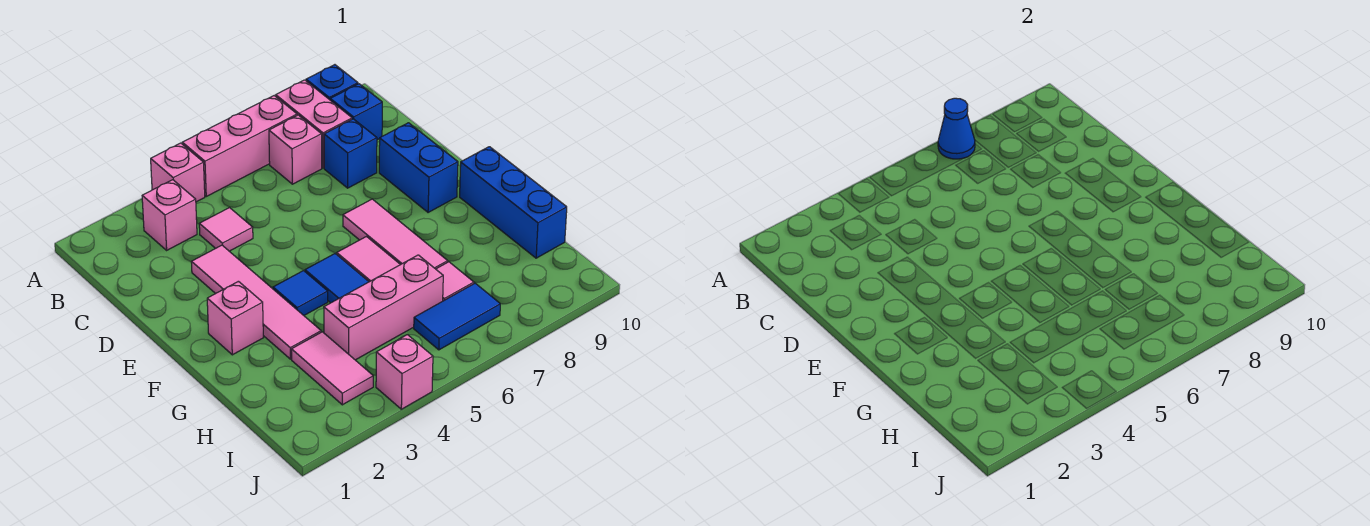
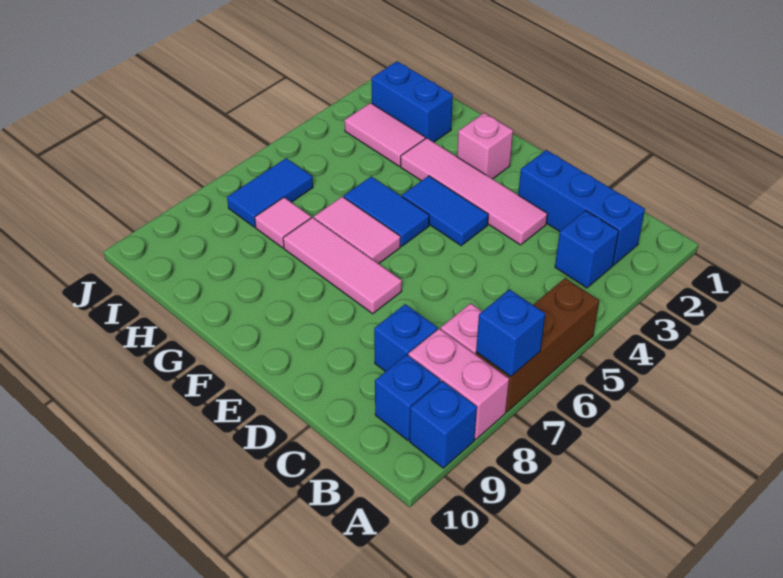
pink 1x1 brick [151,143,205,202] -> none
pink 1x3 brick [182,96,297,196] -> brown 1x3 brick [476,278,599,412]
blue 1x1 cone [938,98,975,159] -> blue 1x1 brick [476,289,545,376]
pink 1x1 brick [142,180,197,250] -> blue 1x1 brick [555,211,619,288]
pink 1x1 tile [199,208,253,251] -> none
blue 1x2 brick [379,123,458,213] -> blue 1x2 brick moved to [372,61,453,142]
blue 1x1 tile [273,271,328,315] -> blue 1x2 tile [402,176,488,246]
blue 1x3 brick [460,147,567,258] -> blue 1x3 brick moved to [518,150,645,265]
pink 1x3 brick [324,255,443,360] -> none
pink 1x1 brick [376,335,433,409] -> none

